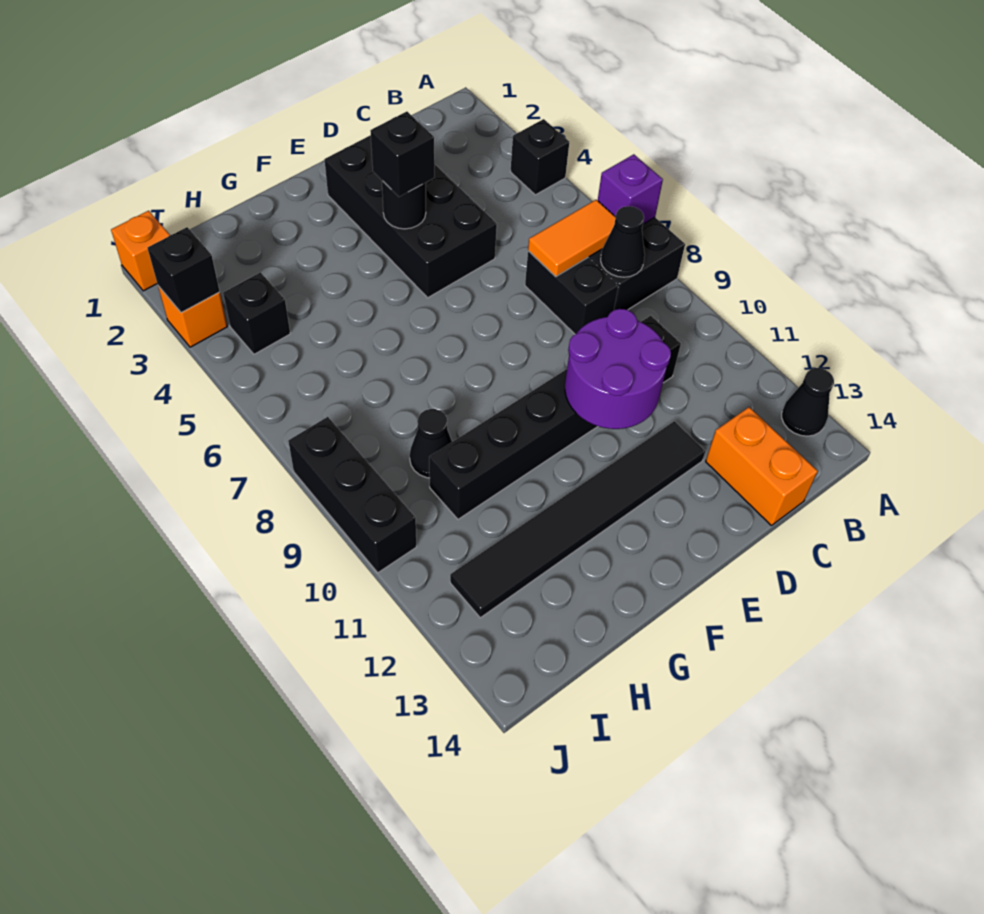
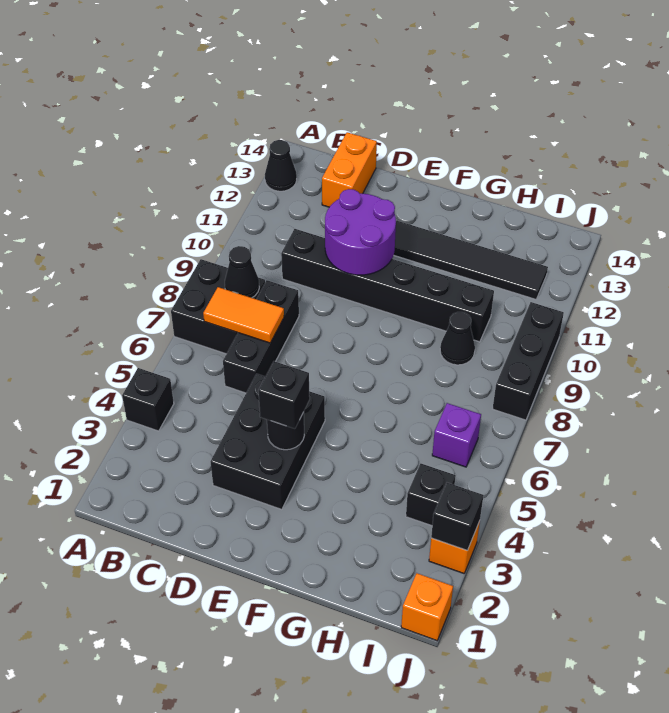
purple 1x1 brick [598,154,663,224] -> purple 1x1 brick moved to [432,403,481,467]
black 1x2 brick [525,251,618,334] -> black 1x3 brick [223,280,299,393]
black 2x4 brick [324,135,497,298] -> black 2x3 brick [211,374,325,510]

